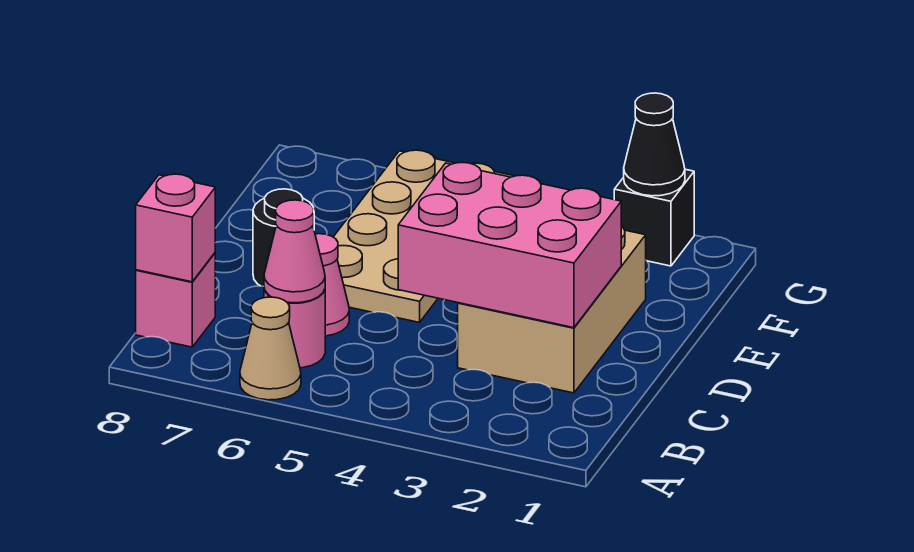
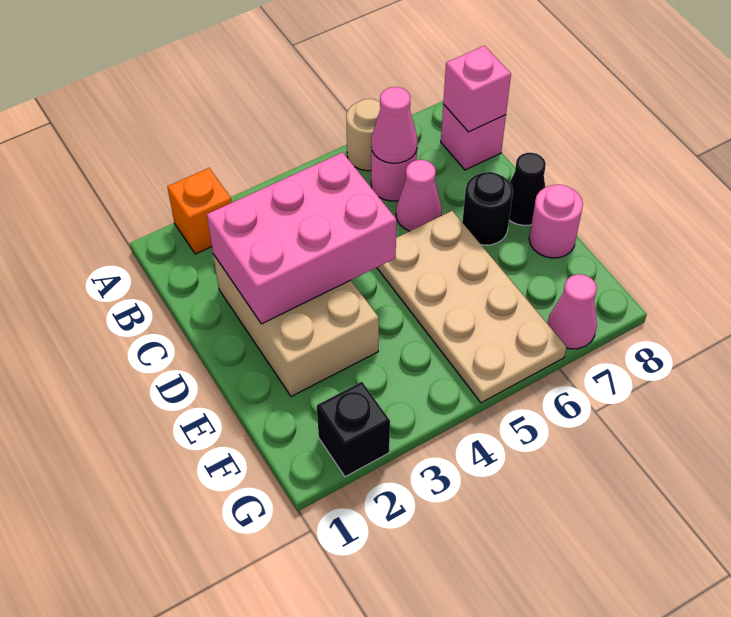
none -> orange 1x1 brick [167,168,232,254]
tan 1x1 cone [240,297,301,400] -> tan 1x1 round brick [346,99,381,171]
none -> pink 1x1 round brick [529,185,583,258]
black 1x1 cone [624,93,685,196] -> black 1x1 cone moved to [509,153,546,225]
none -> pink 1x1 cone [548,274,597,349]

